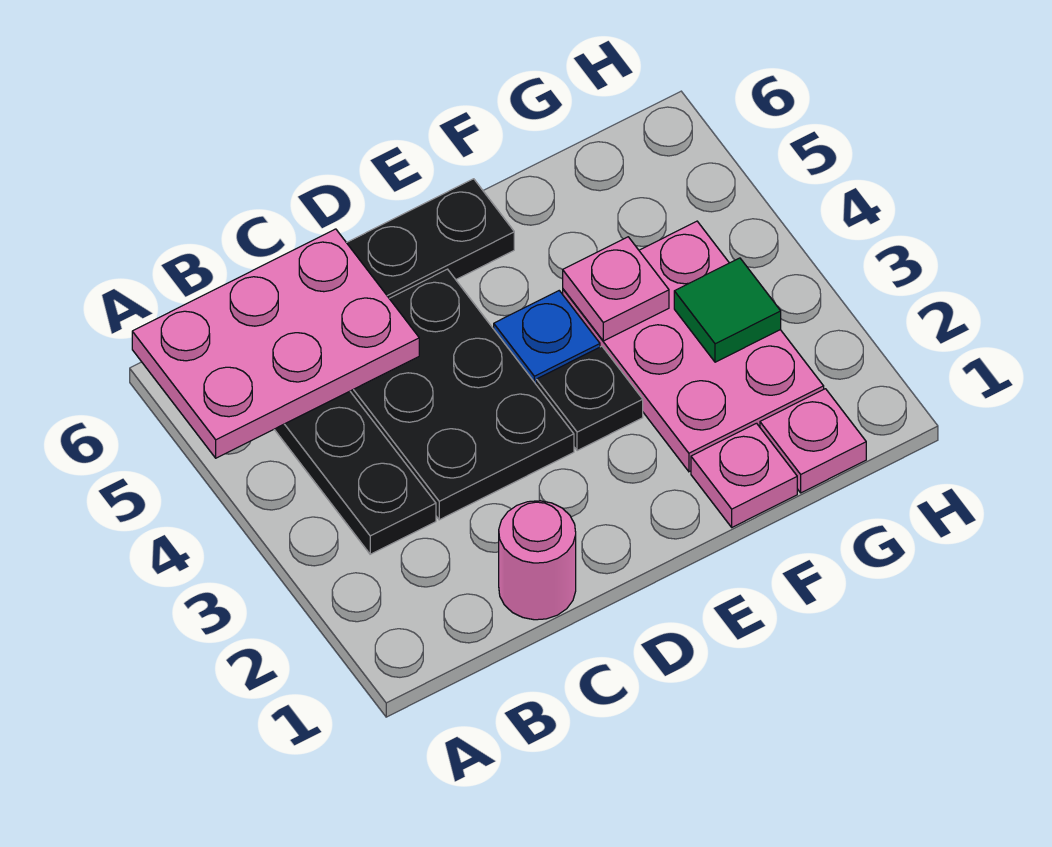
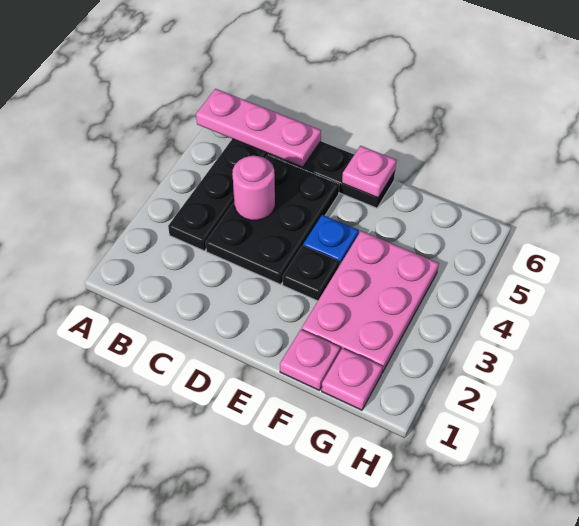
pink 2x3 plate [132,229,419,458] -> pink 1x3 plate [196,89,321,167]
pink 1x1 round brick [499,501,576,620] -> pink 1x1 round brick moved to [232,156,275,220]
pink 1x1 plate [563,237,669,341] -> pink 1x1 plate moved to [342,146,396,198]
green 1x1 tile [674,258,781,362] -> none

